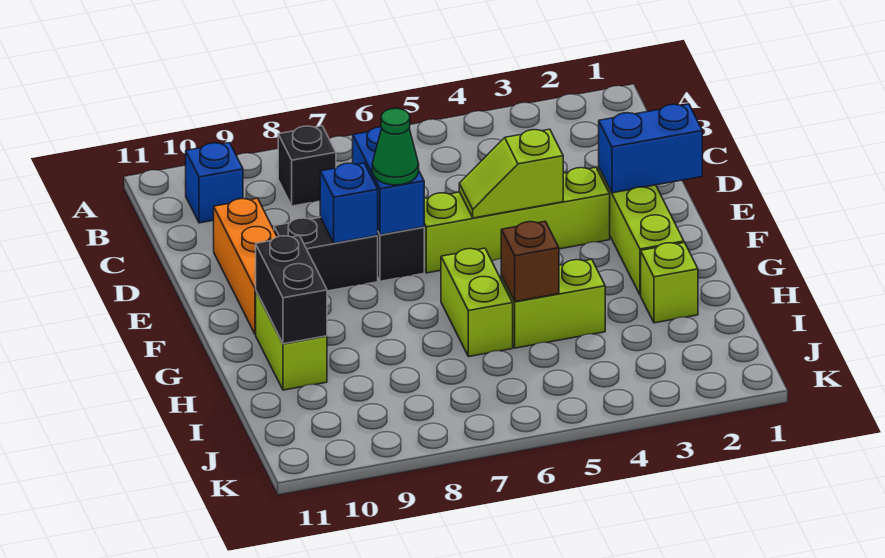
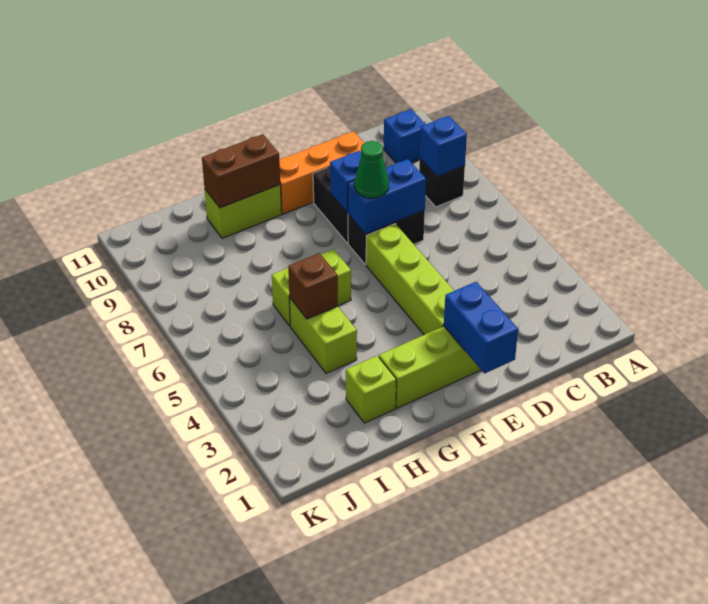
none -> blue 1x1 brick [420,116,467,176]
lime 1x2 slope [459,129,563,218] -> none
black 1x2 brick [256,236,327,344] -> brown 1x2 brick [202,134,280,208]

